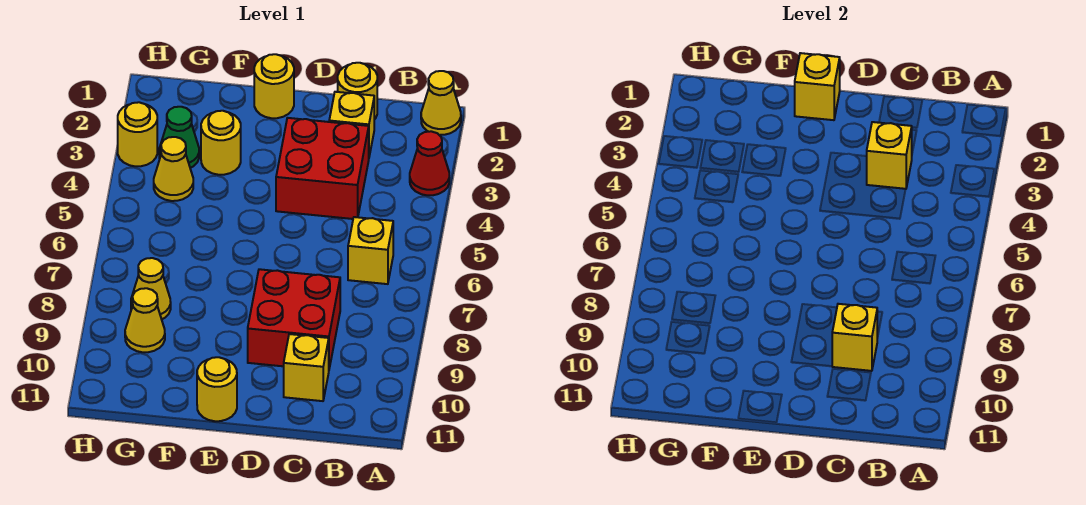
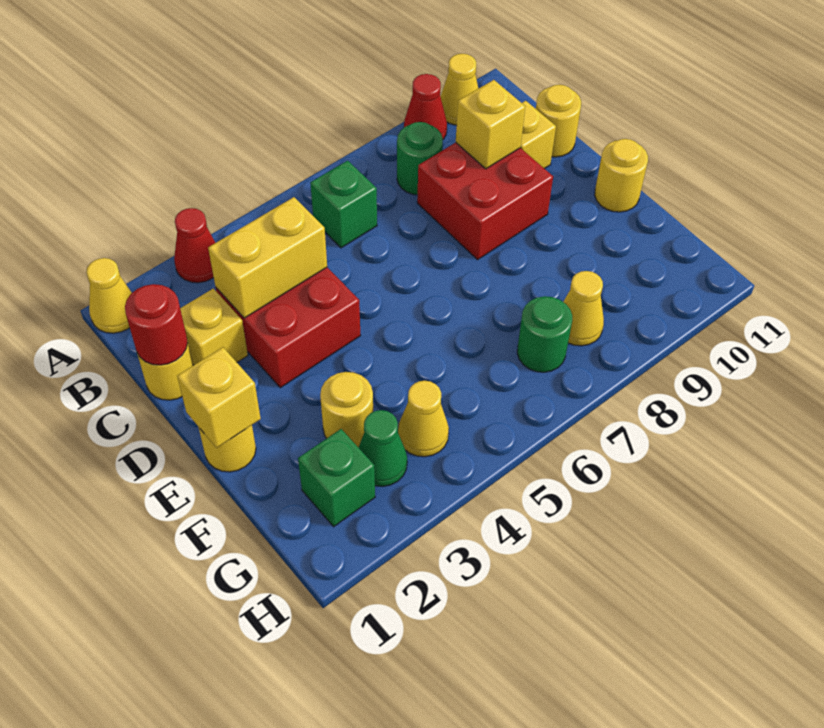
none -> red 1x1 cone [404,74,447,139]
yellow 1x1 brick [348,217,393,284] -> green 1x1 brick [310,161,377,248]
none -> green 1x1 round brick [397,122,443,195]
none -> red 1x1 round brick [125,284,188,365]
yellow 1x1 brick [867,122,912,189] -> yellow 1x2 brick [208,197,327,318]
none -> green 1x1 brick [298,429,375,527]
none -> green 1x1 round brick [517,296,572,372]
yellow 1x1 cone [125,288,165,352] -> yellow 1x1 cone moved to [441,54,478,125]
yellow 1x1 round brick [118,102,157,166] -> yellow 1x1 round brick moved to [536,85,581,157]

